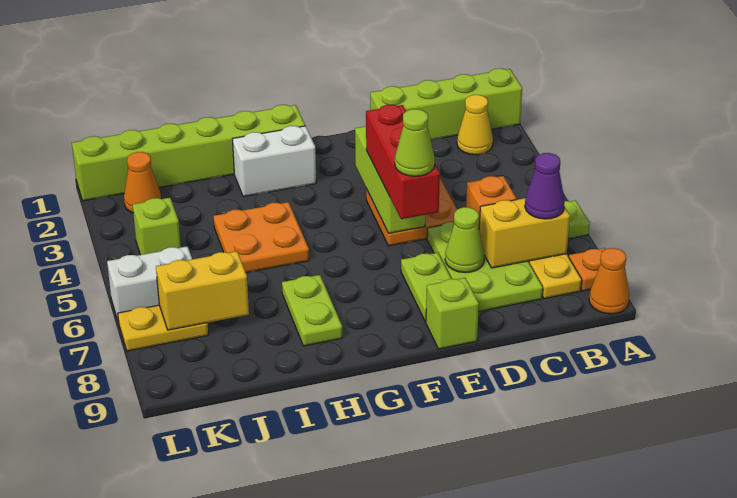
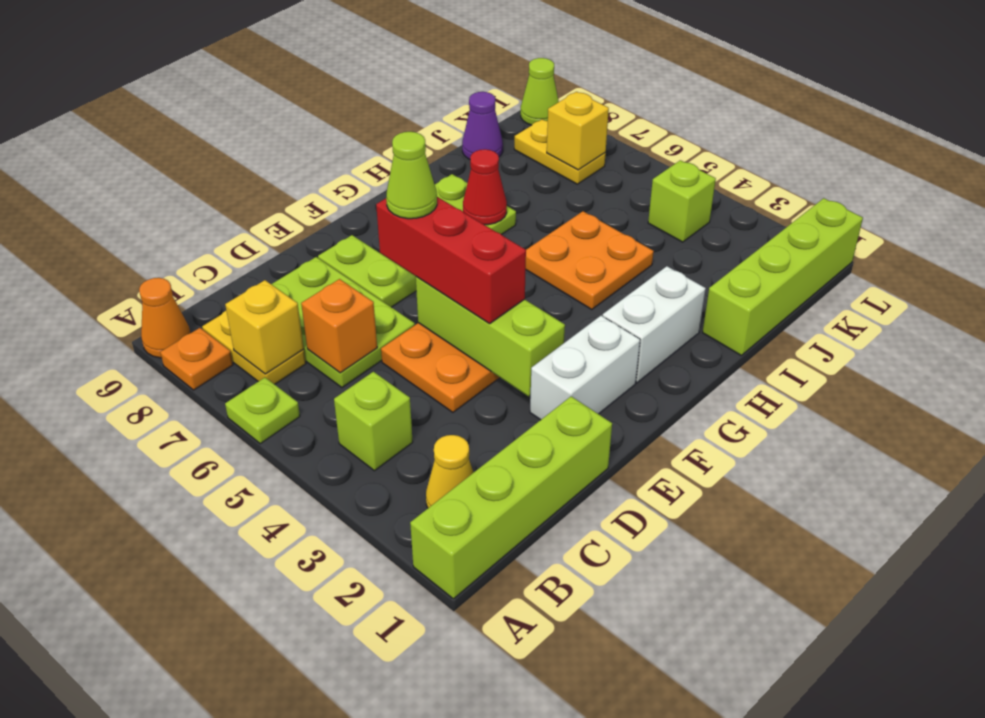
yellow 1x2 brick [479,198,570,268] -> yellow 1x1 brick [225,280,304,374]
purple 1x1 cone [525,153,565,219] -> purple 1x1 cone moved to [462,92,503,159]
lime 1x1 cone [445,207,484,273] -> lime 1x1 cone moved to [521,58,559,125]
lime 1x1 brick [426,278,479,349] -> lime 1x1 brick moved to [334,372,413,471]
lime 1x6 brick [72,105,305,201] -> lime 1x4 brick [703,198,863,355]
none -> red 1x1 cone [463,149,507,225]
yellow 1x2 brick [156,251,249,330] -> yellow 1x1 brick [547,92,609,170]
orange 1x1 cone [124,152,161,213] -> none
white 1x2 brick [107,246,192,323] -> white 1x2 brick moved to [530,316,640,420]
yellow 1x2 plate [118,305,208,351] -> yellow 1x2 plate turned to [514,119,606,184]

